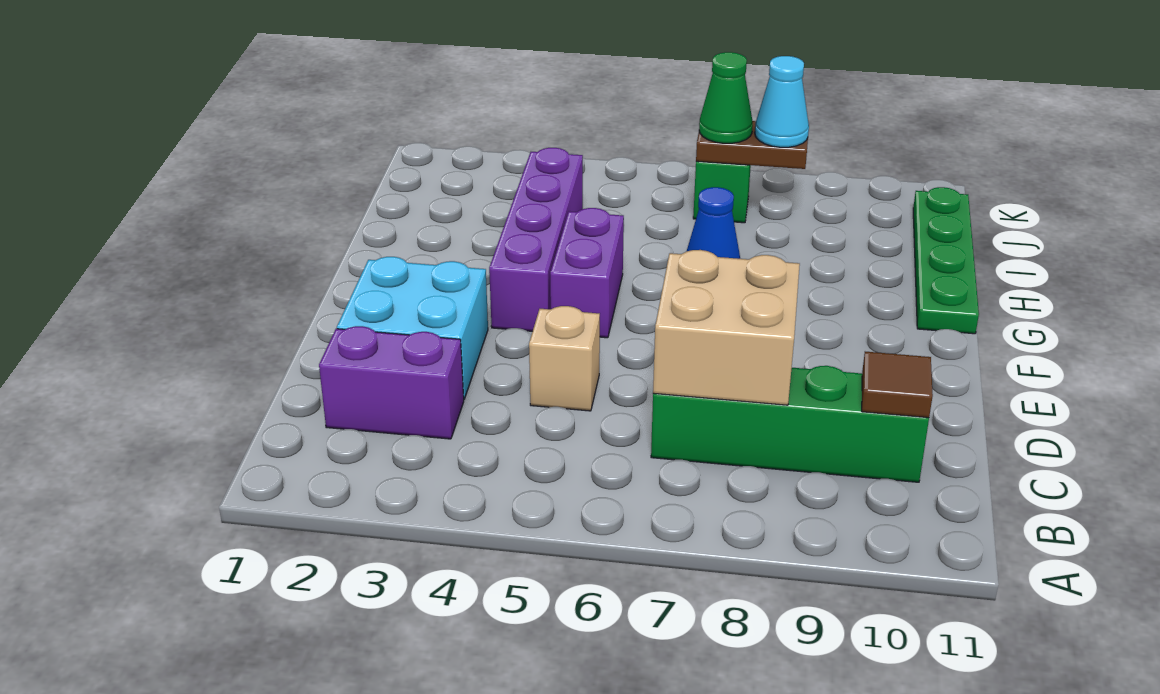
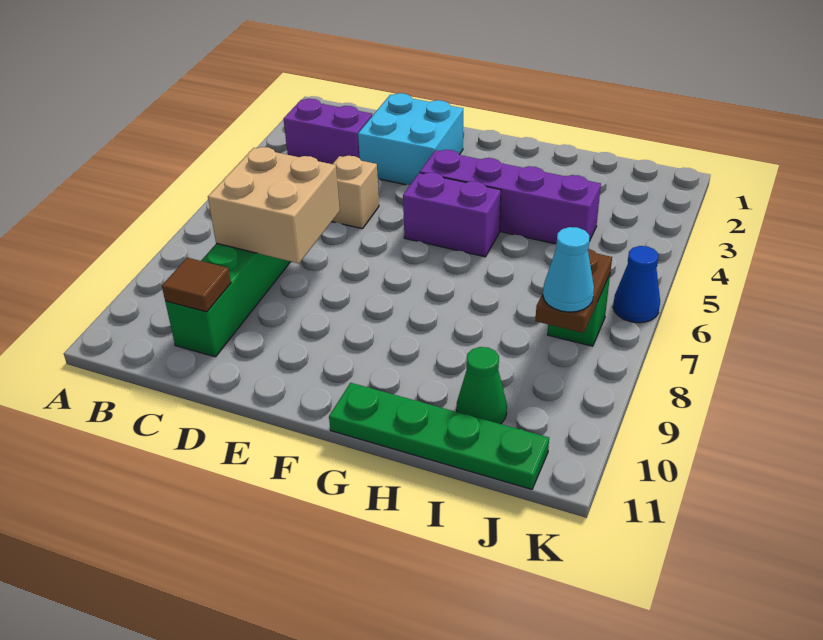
purple 1x2 brick [319,326,464,439] -> purple 1x2 brick turned to [284,99,372,164]
blue 1x1 cone [687,187,740,259] -> blue 1x1 cone moved to [613,246,660,323]
green 1x1 cone [699,52,753,143] -> green 1x1 cone moved to [456,347,507,424]

